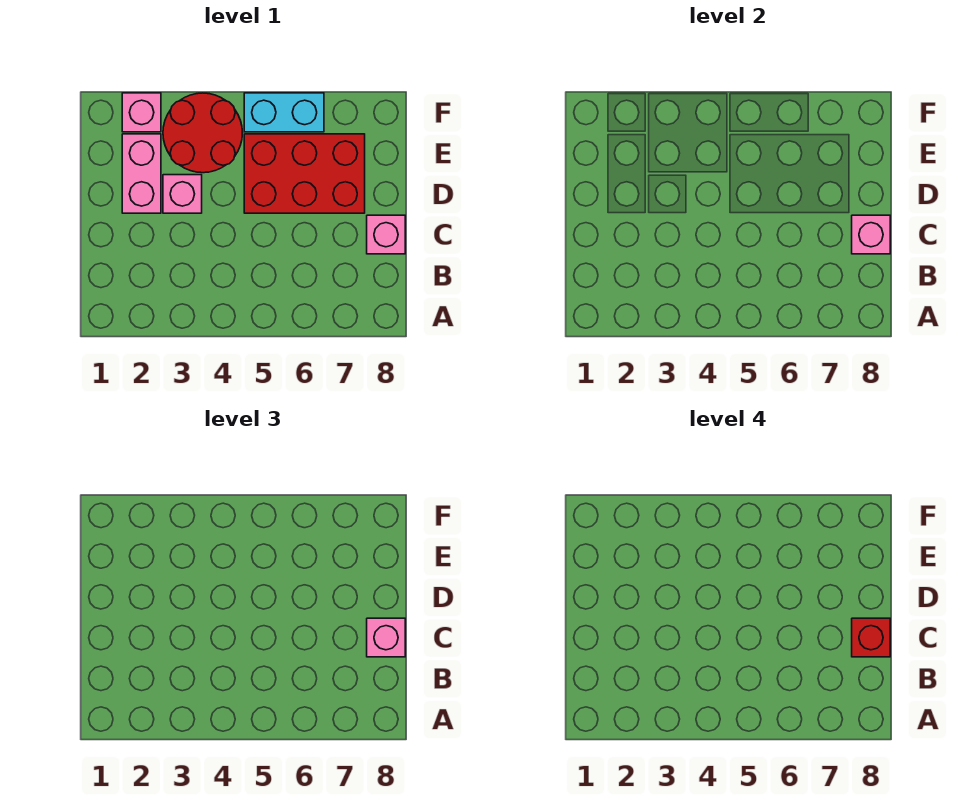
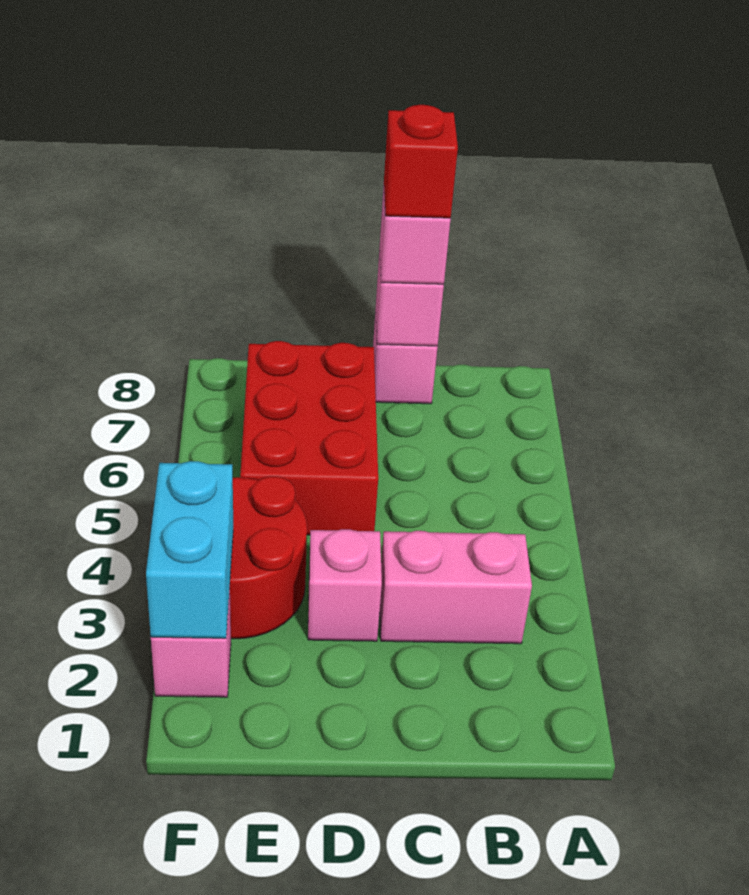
pink 1x2 brick [122,134,161,213] -> pink 1x2 brick moved to [380,531,532,644]
cyan 1x2 brick [244,93,324,132] -> cyan 1x2 brick moved to [146,461,233,638]

